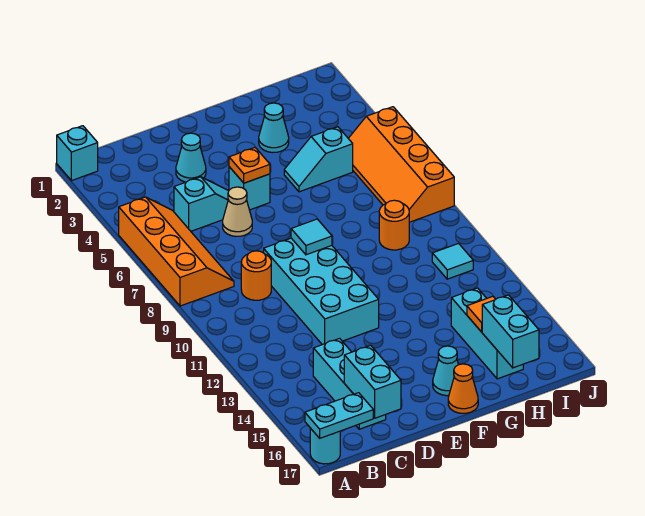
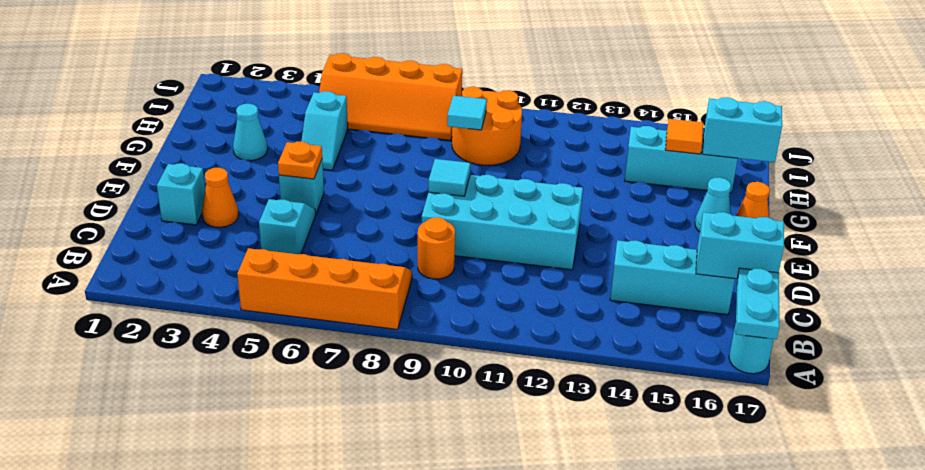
cyan 1x1 brick [57,126,98,181] -> cyan 1x1 brick moved to [157,163,205,225]
cyan 1x1 cone [176,133,206,182] -> orange 1x1 cone [202,168,239,227]
tan 1x1 cone [223,187,252,236] -> none
orange 1x1 round brick [379,200,409,250] -> orange 2x2 round brick [452,87,522,165]
cyan 1x1 tile [432,244,473,279] -> cyan 1x1 tile moved to [447,96,487,130]

